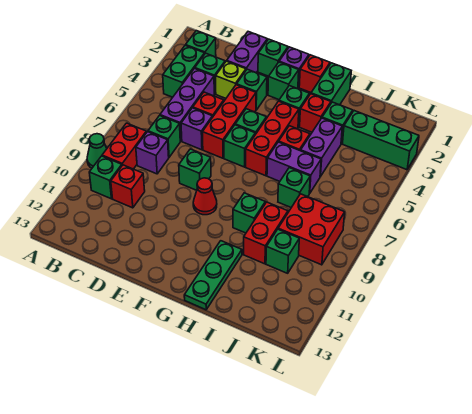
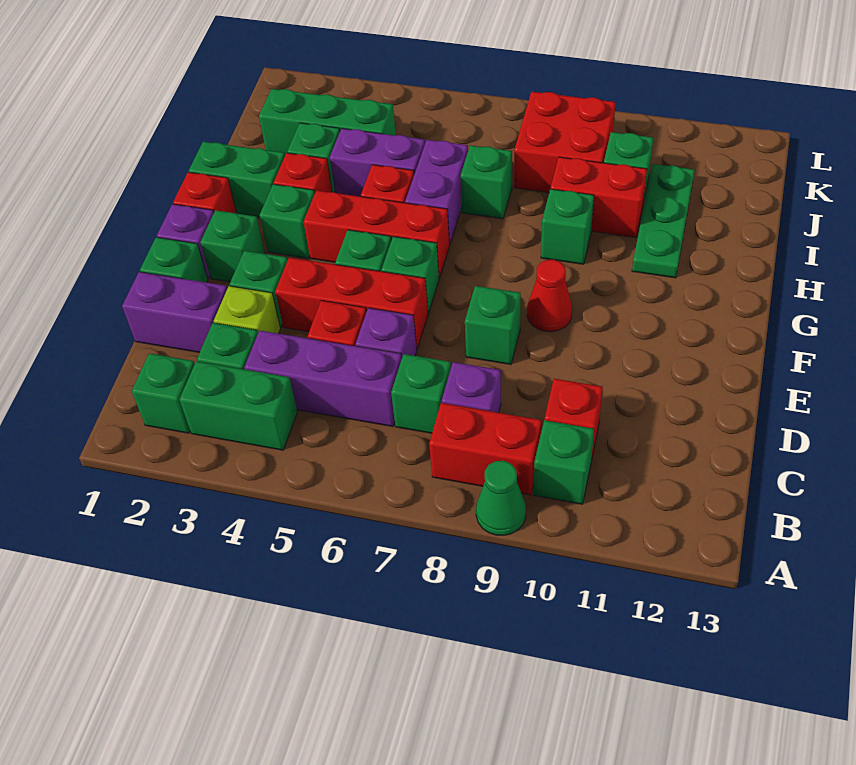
green 1x3 plate [184,241,242,310] -> green 1x3 plate turned to [632,164,695,278]
green 1x3 brick [343,111,419,170] -> green 1x3 brick turned to [259,89,396,155]

